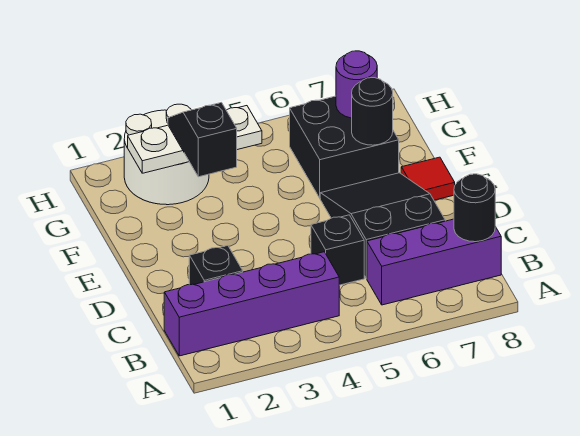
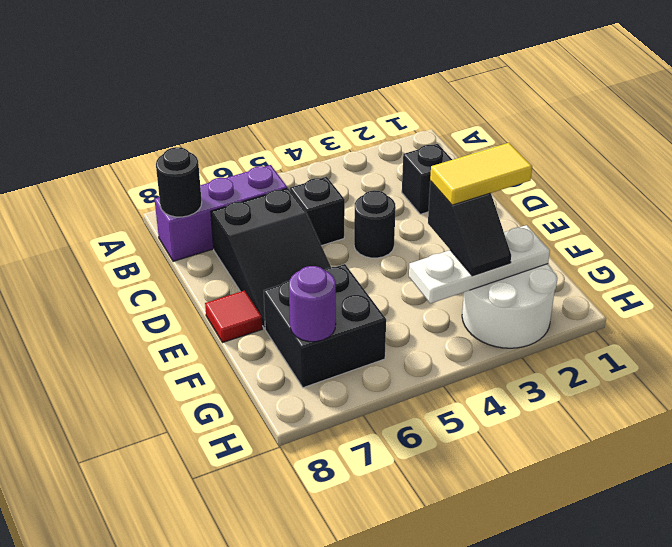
purple 1x4 brick [164,252,339,356] -> none
none -> yellow 1x2 tile [430,143,532,205]
black 1x1 round brick [352,78,393,145] -> black 1x1 round brick moved to [354,190,396,258]

